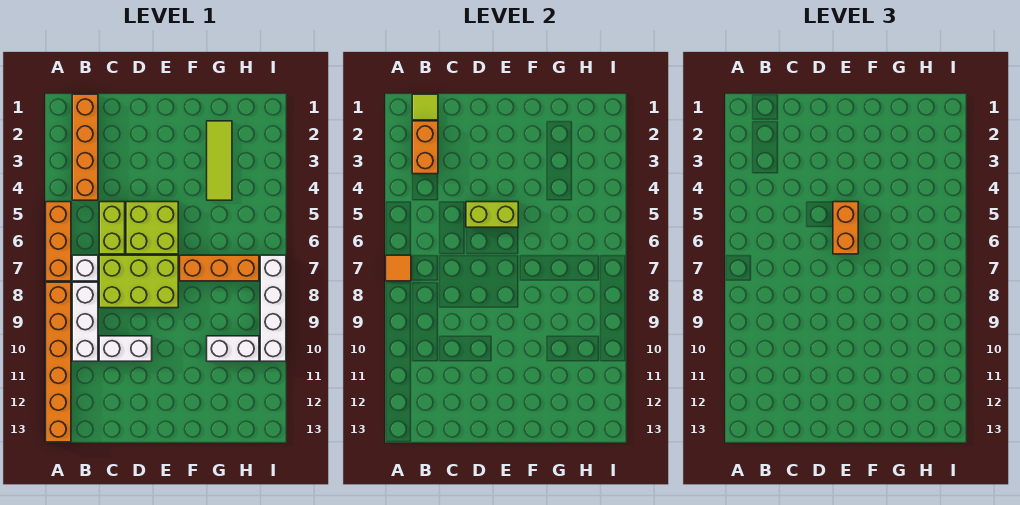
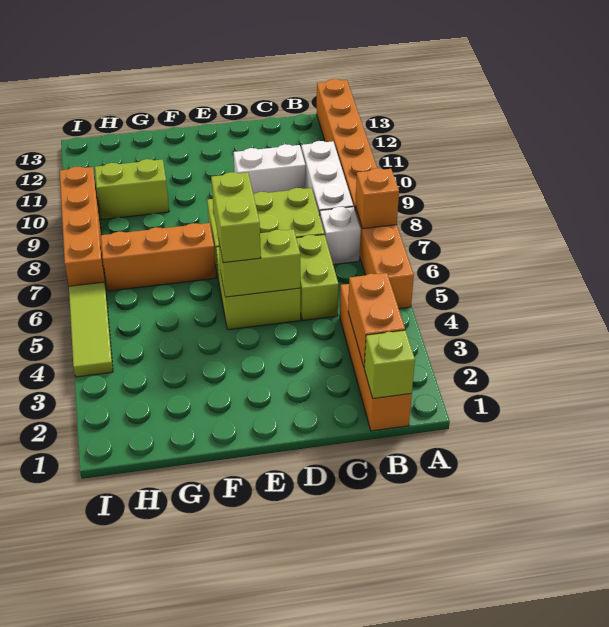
orange 1x1 tile [386,255,411,281] -> orange 1x1 brick [356,168,399,228]
lime 1x1 tile [412,94,438,120] -> lime 1x1 brick [364,330,415,399]
orange 1x2 brick [833,202,858,254] -> lime 1x2 brick [211,172,261,263]
lime 1x3 tile [207,121,232,200] -> lime 1x3 tile moved to [69,282,113,377]
white 1x2 brick [207,336,259,361] -> lime 1x2 brick [95,159,169,220]
white 1x4 brick [260,255,286,361] -> orange 1x4 brick [60,167,106,287]

